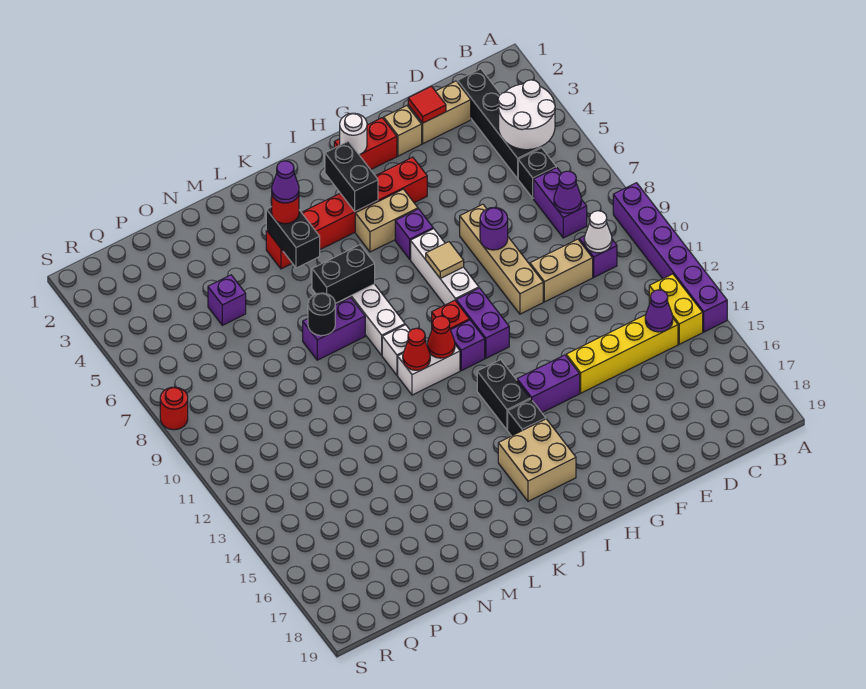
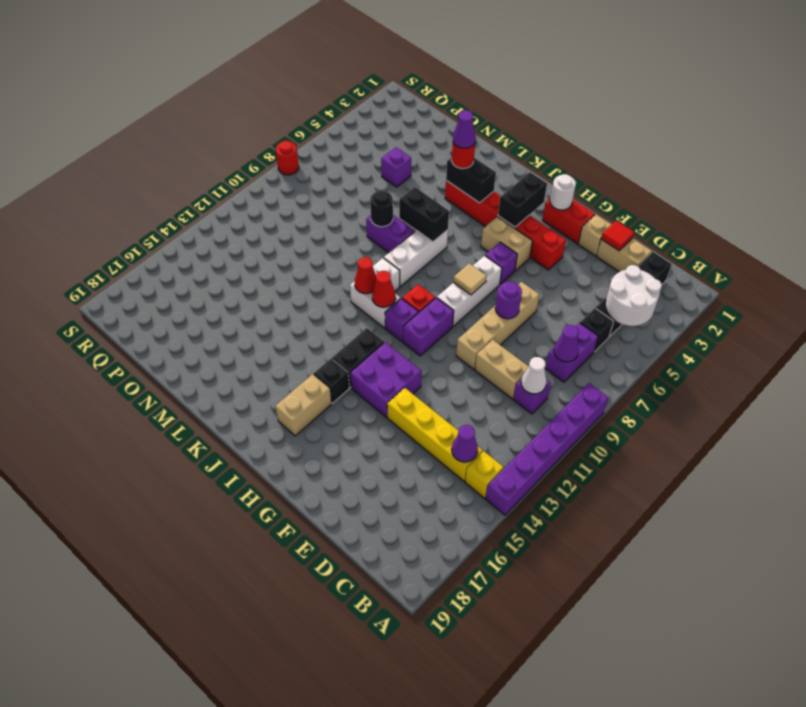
yellow 1x2 brick [649,274,703,344] -> yellow 1x1 brick [465,451,504,498]
purple 1x2 brick [517,355,580,412] -> purple 2x2 brick [350,342,421,418]
tan 2x2 brick [498,419,576,501] -> tan 1x2 brick [275,374,331,436]
black 1x2 brick [266,207,320,268] -> black 1x2 brick turned to [446,157,496,203]

